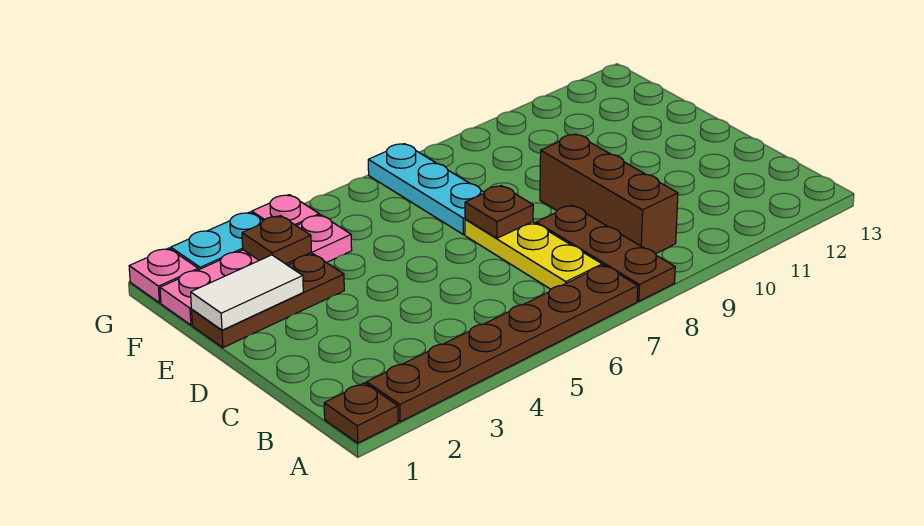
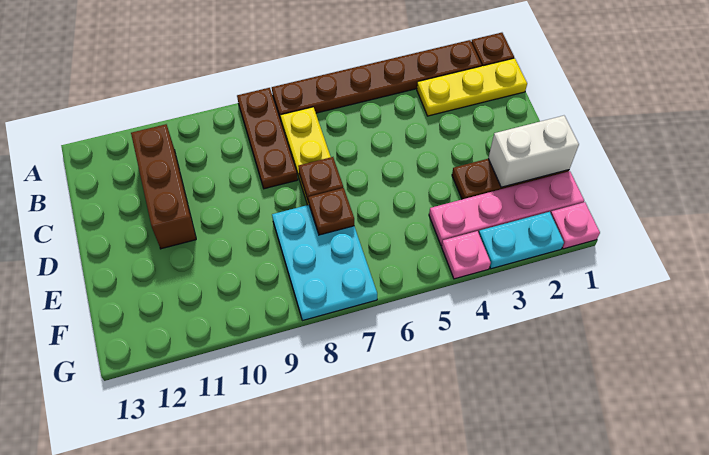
none -> yellow 1x3 plate [417,58,527,116]
brown 1x3 brick [540,134,678,254] -> brown 1x3 brick moved to [131,124,196,249]
white 1x2 tile [191,255,303,330] -> white 1x2 brick [488,116,579,187]
cyan 1x3 plate [368,144,484,235] -> cyan 2x3 plate [272,205,377,321]
brown 1x1 plate [242,216,311,264] -> brown 1x1 plate moved to [308,188,354,235]

